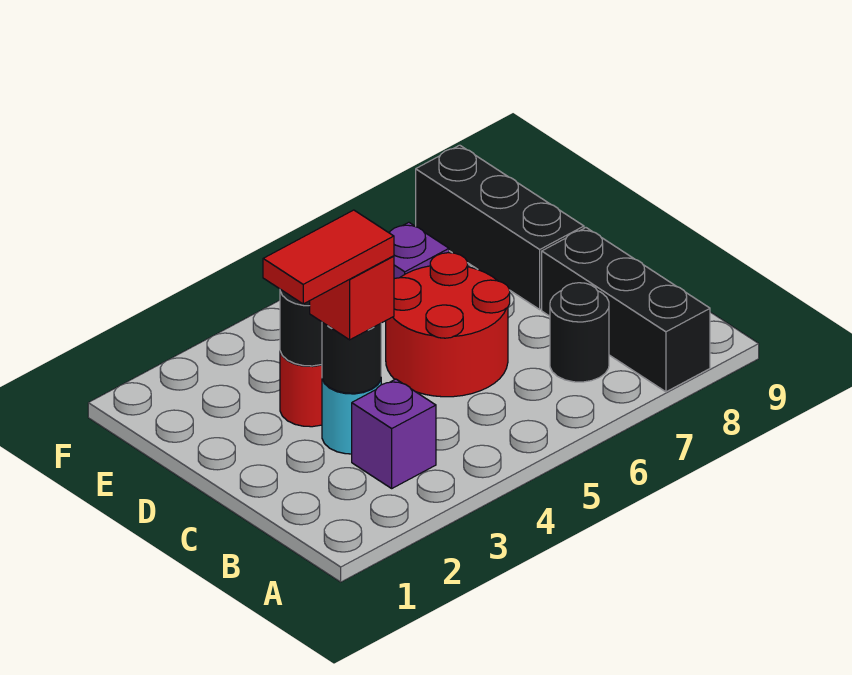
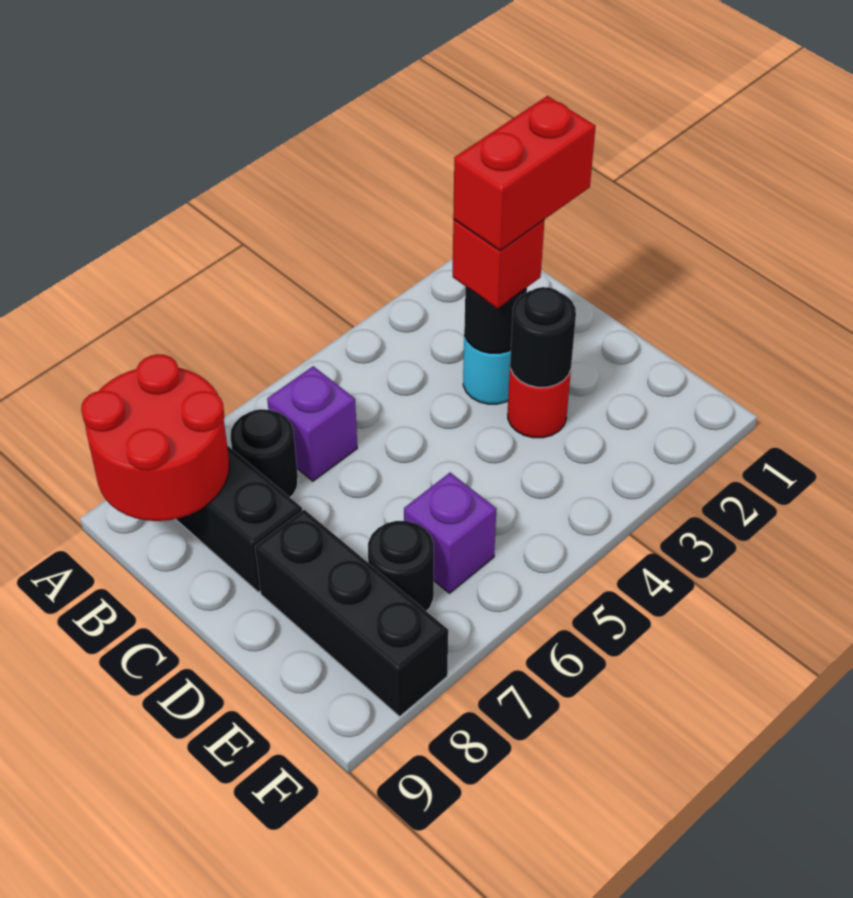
purple 1x1 brick [352,379,436,488] -> purple 1x1 brick moved to [267,366,357,481]
red 1x2 tile [263,210,394,304] -> red 1x2 brick [453,96,596,251]
red 2x2 round brick [386,253,510,397] -> red 2x2 round brick moved to [81,354,229,521]
none -> black 1x1 round brick [368,521,434,611]

